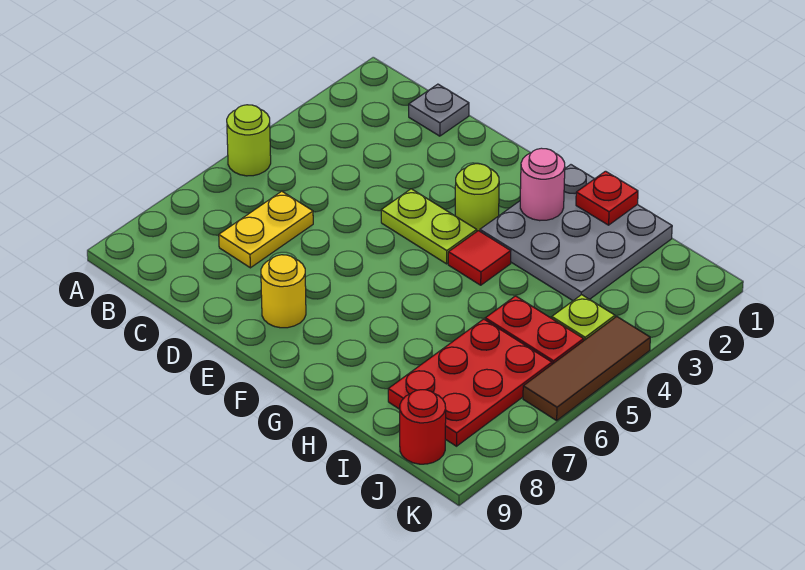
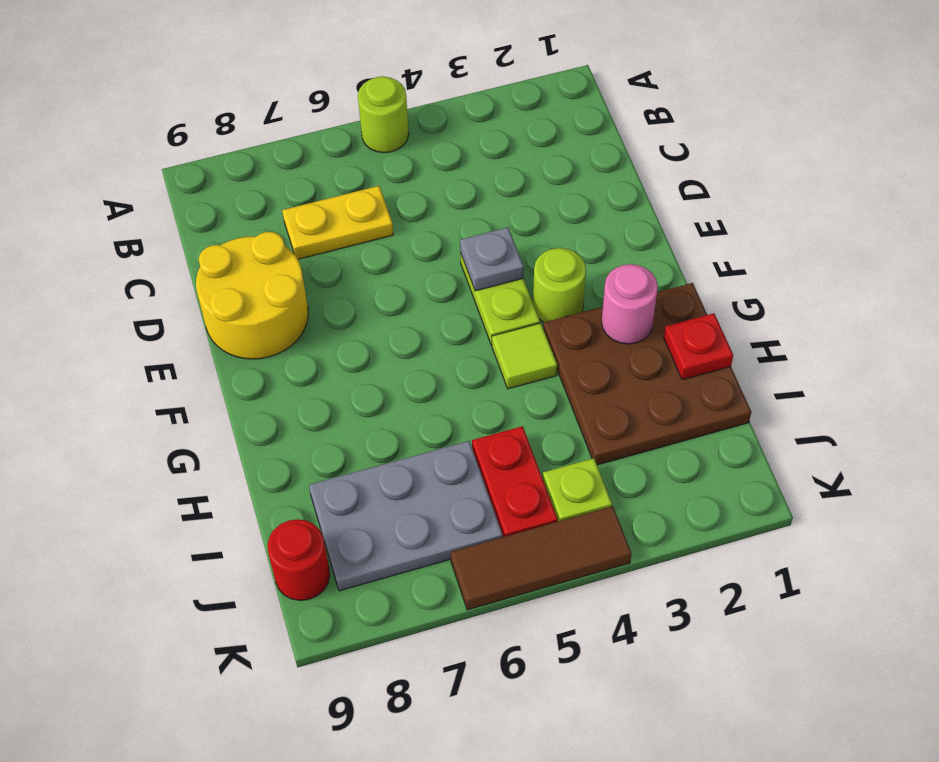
grey 1x1 plate [409,84,469,136] -> grey 1x1 plate moved to [460,227,524,291]
yellow 1x1 round brick [261,255,306,328] -> yellow 2x2 round brick [196,232,308,359]
grey 3x3 plate [480,165,672,301] -> brown 3x3 plate [543,283,751,465]
red 1x1 tile [448,231,511,285] -> lime 1x1 tile [492,323,557,389]
red 2x3 plate [388,319,552,446] -> grey 2x3 plate [309,441,503,591]

